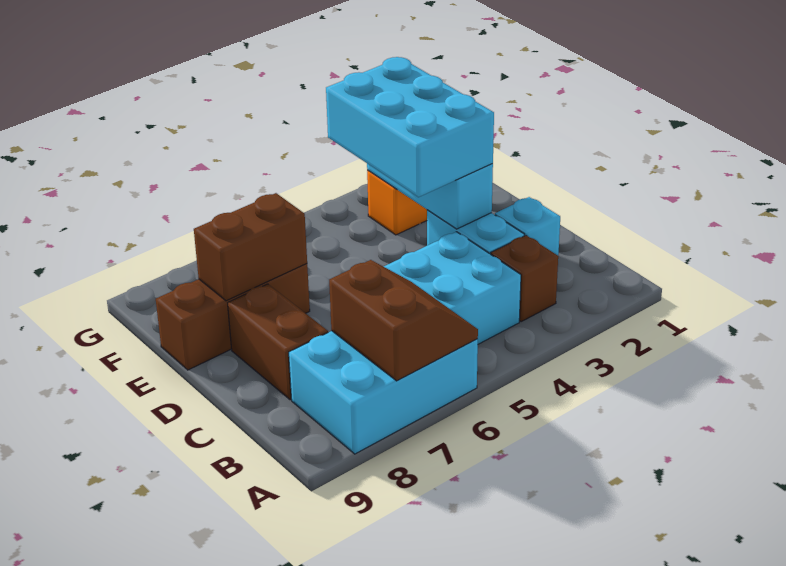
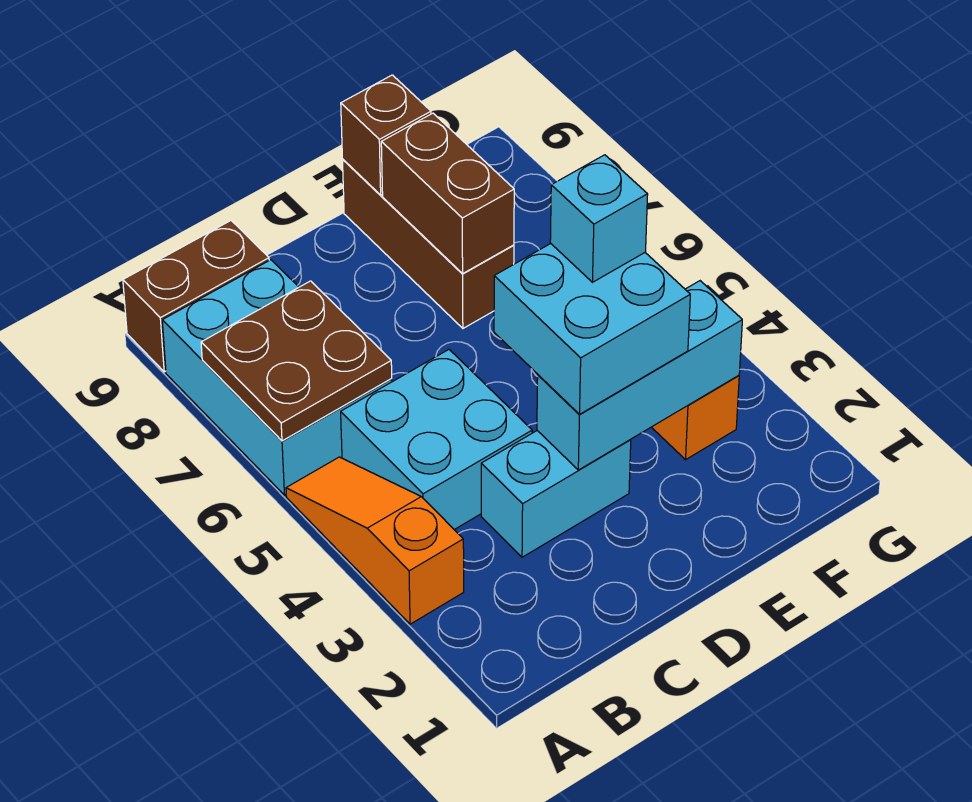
none -> orange 1x3 slope [286,457,464,624]
brown 2x2 slope [329,260,478,381] -> brown 2x2 plate [201,281,392,441]
brown 1x1 brick [491,235,558,322] -> brown 1x1 brick moved to [341,75,431,195]
cyan 1x1 brick [495,197,560,255] -> cyan 1x1 brick moved to [550,155,648,282]
brown 1x2 brick [228,284,328,400] -> brown 1x2 brick moved to [123,221,269,372]
cyan 2x3 brick [326,57,494,197] -> cyan 2x2 brick [494,244,690,414]

